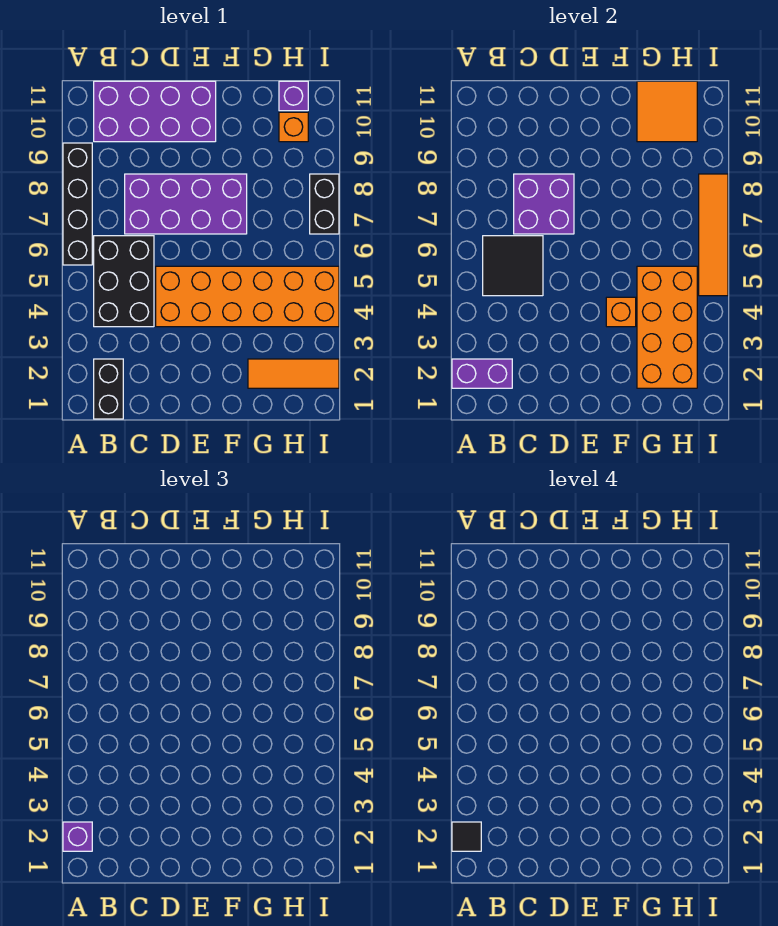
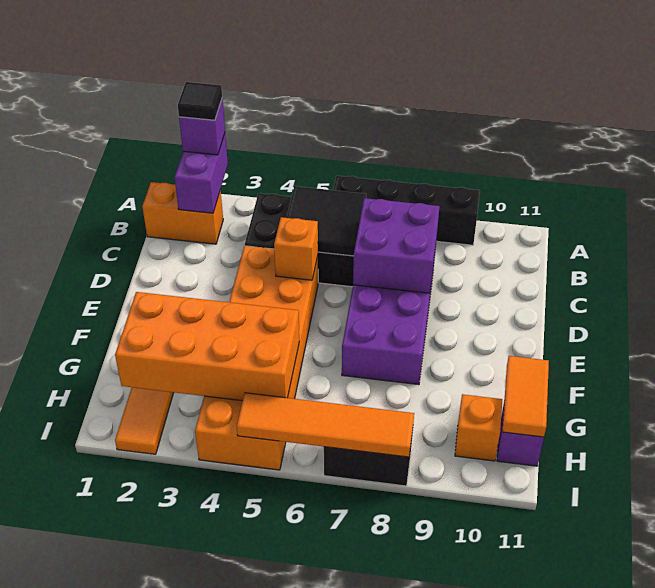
black 1x2 brick [94,359,123,419] -> orange 1x2 brick [142,182,223,244]
purple 2x4 brick [94,81,216,142] -> none
orange 1x1 brick [606,297,636,327] -> orange 1x1 brick moved to [274,217,318,280]
orange 2x2 tile [637,81,697,142] -> orange 1x2 tile [502,356,549,437]

